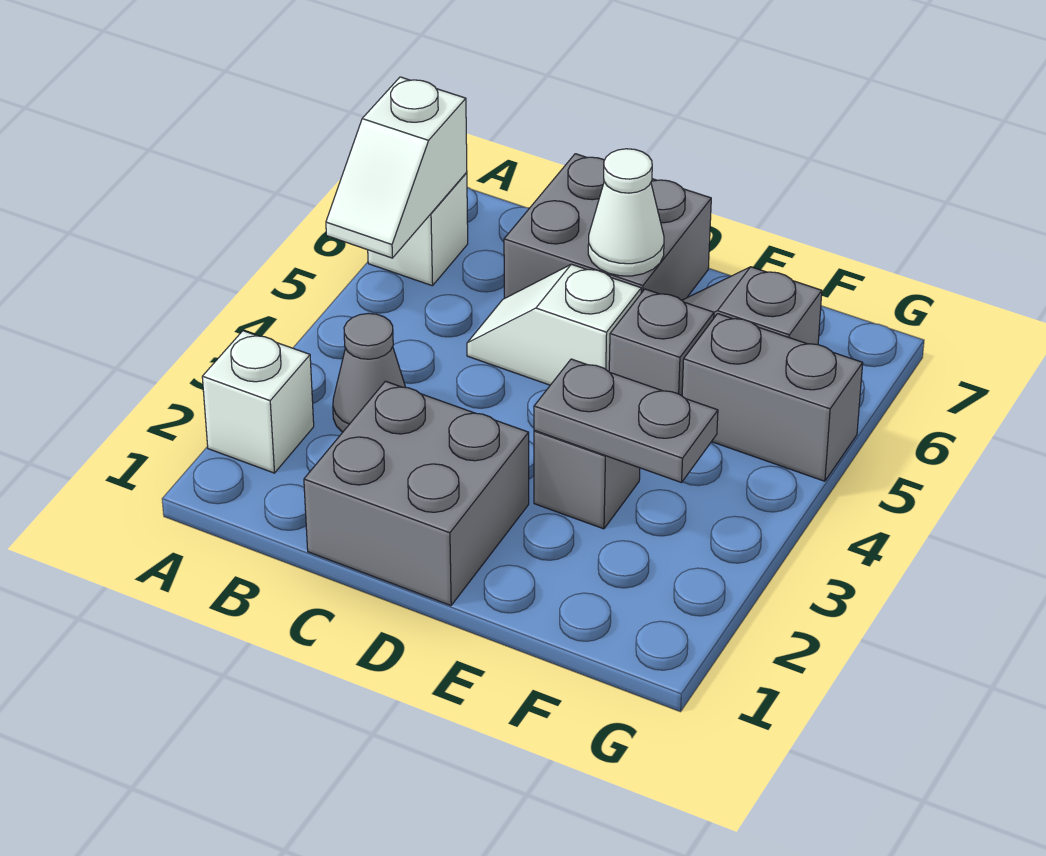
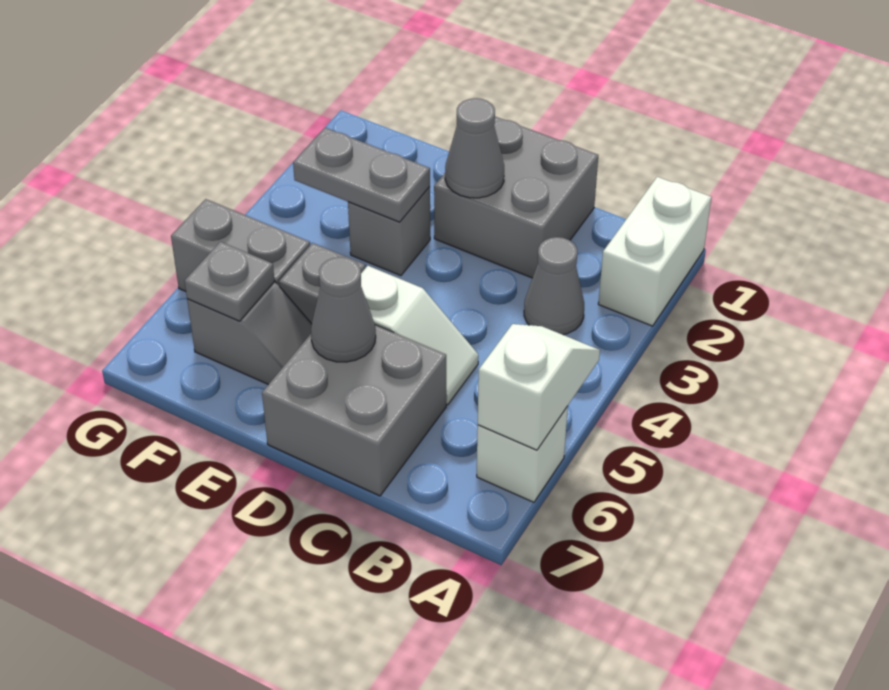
white 1x1 brick [202,331,314,473] -> white 1x2 brick [598,177,711,326]
none -> grey 1x1 cone [445,98,504,198]
white 1x1 cone [588,149,664,276] -> grey 1x1 cone [311,257,376,362]
none -> grey 1x1 plate [185,242,275,321]

